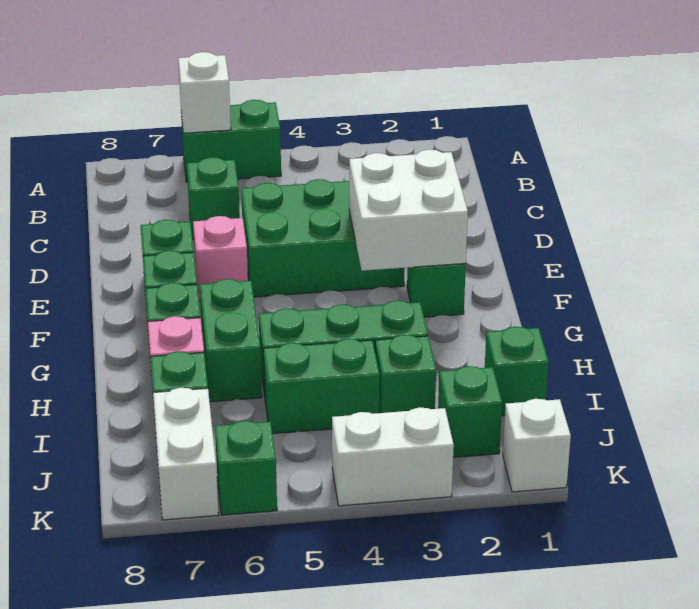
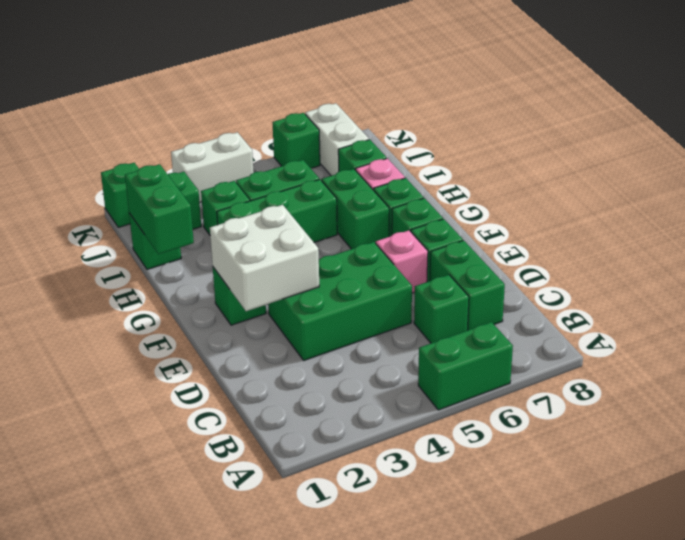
white 1x1 brick [178,52,231,133] -> none
none -> green 1x2 brick [430,240,505,330]
none -> green 1x2 brick [125,164,194,254]
white 1x1 brick [503,399,571,492] -> green 1x1 brick [101,163,139,227]

